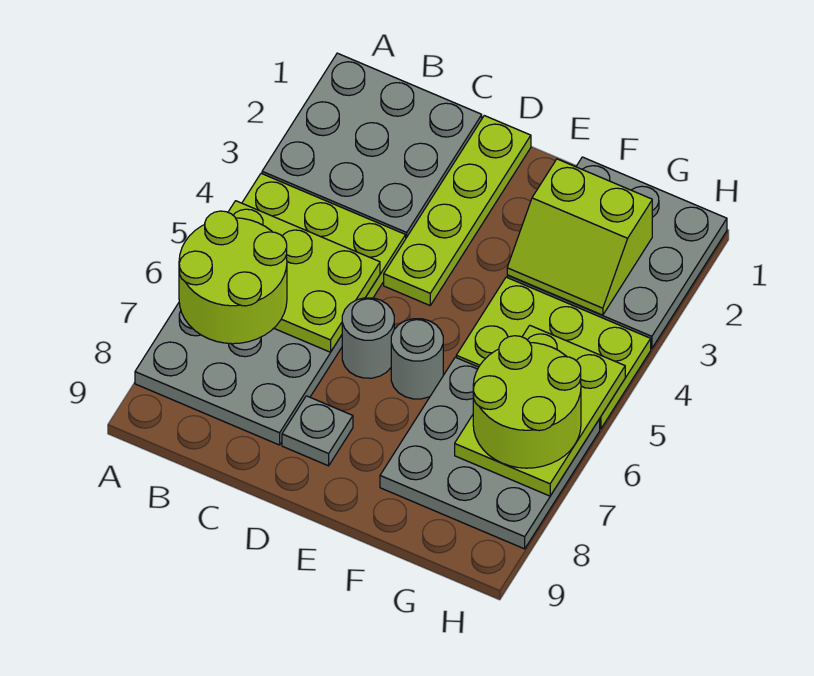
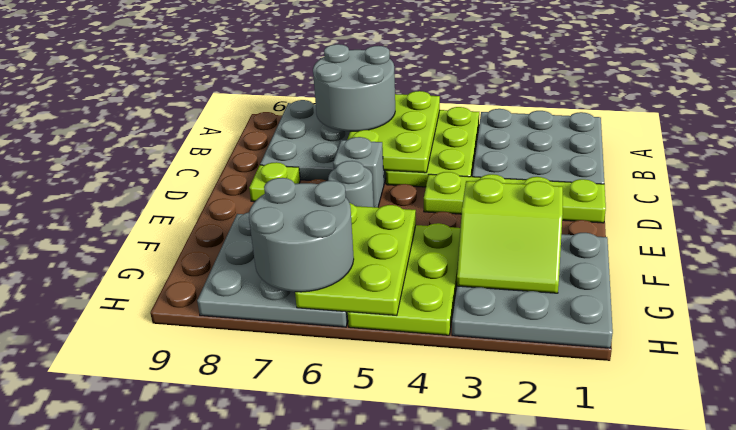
lime 2x2 round brick [179,211,287,344] -> grey 2x2 round brick [313,44,395,131]
grey 1x1 round brick [342,298,394,378] -> grey 1x1 brick [333,137,384,207]
grey 1x1 plate [282,396,353,466] -> lime 1x1 plate [249,162,300,202]
lime 2x2 slope [507,159,652,315] -> lime 2x2 slope turned to [457,178,563,293]
lime 2x3 plate [455,325,625,496] -> lime 2x3 plate turned to [295,203,416,315]
lime 2x2 round brick [473,336,581,468] -> grey 2x2 round brick [249,178,354,292]

